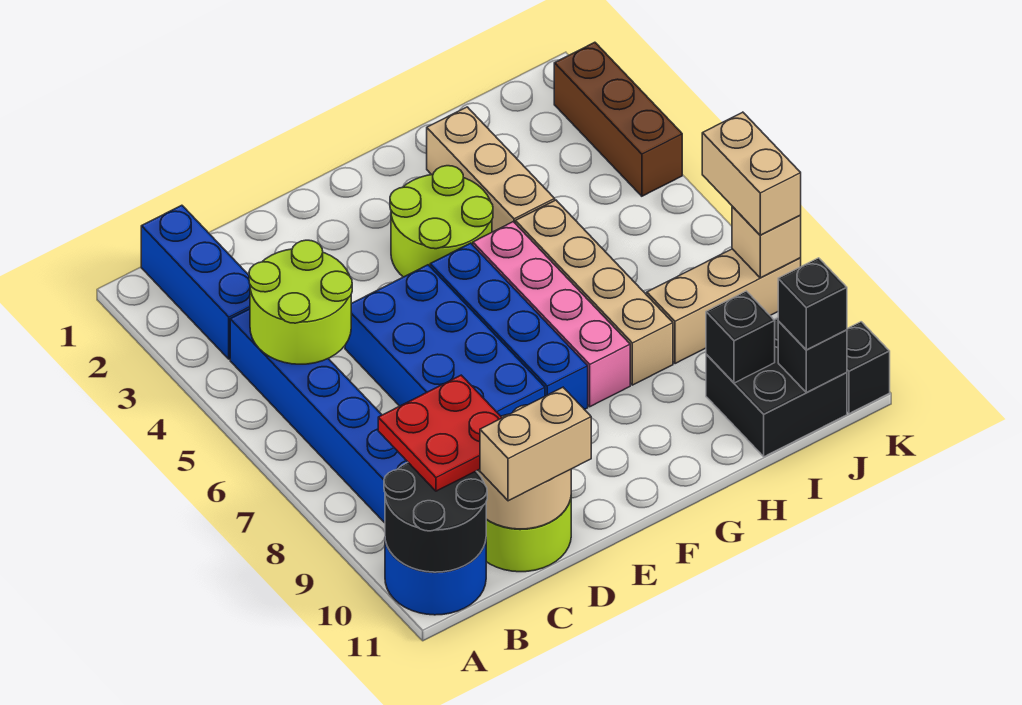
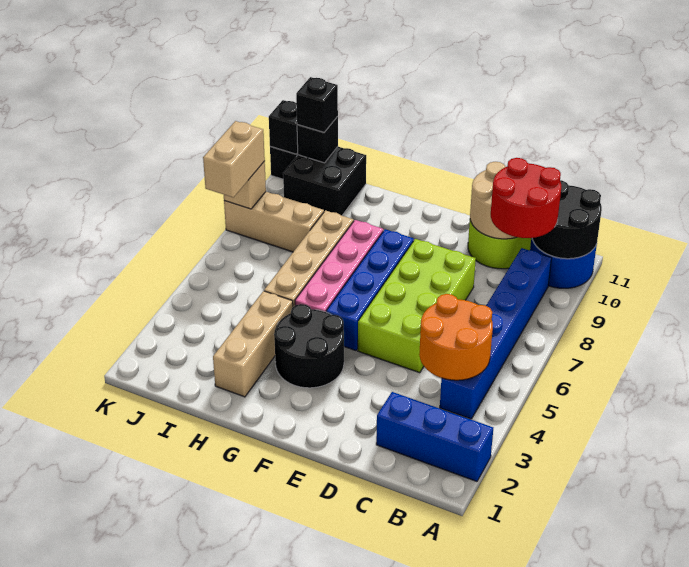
blue 1x3 brick [141,205,250,359] -> blue 1x3 brick turned to [376,392,493,481]
lime 2x2 round brick [249,240,352,364] -> orange 2x2 round brick [419,294,493,380]
red 2x2 plate [378,375,502,491] -> red 2x2 round brick [491,158,561,238]
tan 1x2 brick [480,387,591,501] -> none
blue 2x4 brick [345,265,545,416] -> lime 2x4 brick [358,239,476,373]
lime 2x2 round brick [390,166,493,277] -> black 2x2 round brick [274,304,344,388]
black 1x1 brick [706,291,775,383] -> black 1x1 brick moved to [269,100,298,154]
brown 1x3 brick [554,42,682,196] -> none

